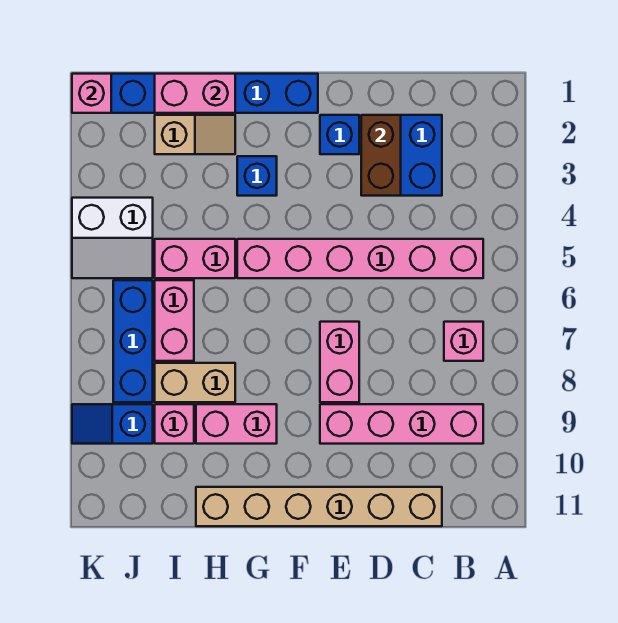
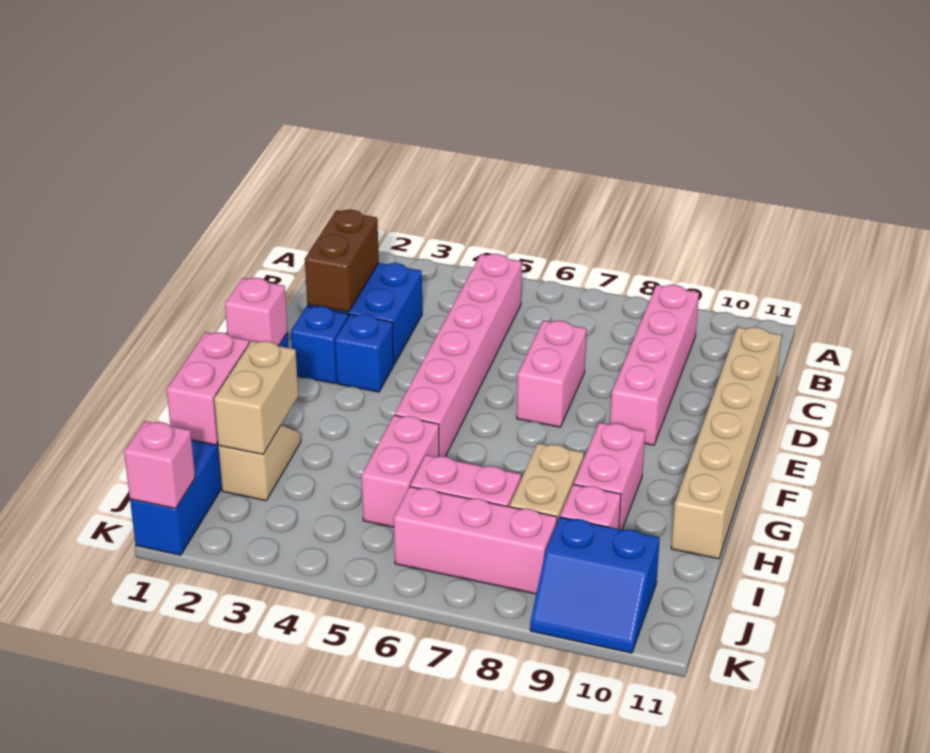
pink 1x1 brick [444,322,483,361] -> pink 1x1 brick moved to [225,278,288,346]
brown 1x2 brick [361,115,401,196] -> brown 1x2 brick turned to [305,210,379,312]
pink 1x2 brick [320,322,359,402] -> pink 1x2 brick turned to [517,321,586,427]
blue 1x1 brick [237,156,277,196] -> blue 1x1 brick moved to [335,314,394,392]
none -> tan 1x2 brick [214,341,298,454]
white 2x2 slope [72,198,153,278] -> none
blue 1x3 brick [113,280,153,402] -> pink 1x3 brick [394,487,557,594]
blue 1x2 slope [72,404,153,444] -> blue 2x2 slope [530,517,660,653]

